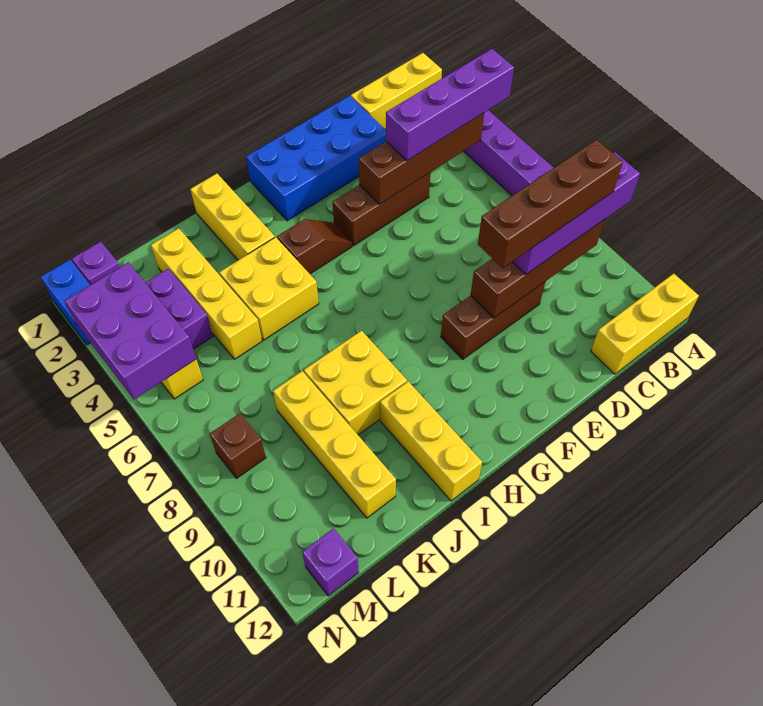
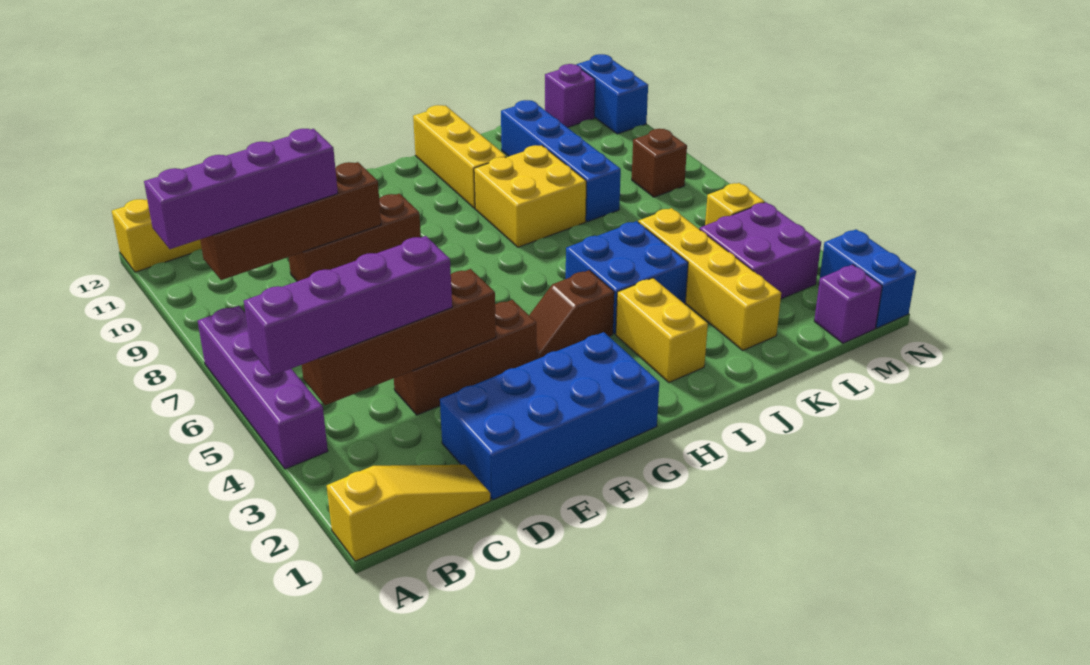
yellow 1x3 brick [351,53,442,129] -> yellow 1x3 slope [327,465,490,561]
brown 1x4 brick [478,140,623,268] -> none
yellow 1x3 brick [190,174,275,260] -> yellow 1x2 brick [616,278,708,382]
yellow 2x2 brick [219,237,319,340] -> blue 2x2 brick [566,221,688,334]
yellow 1x4 brick [273,371,396,518] -> blue 1x4 brick [501,100,621,222]
purple 2x3 brick [65,262,196,399] -> none
none -> blue 1x2 brick [576,54,648,134]

